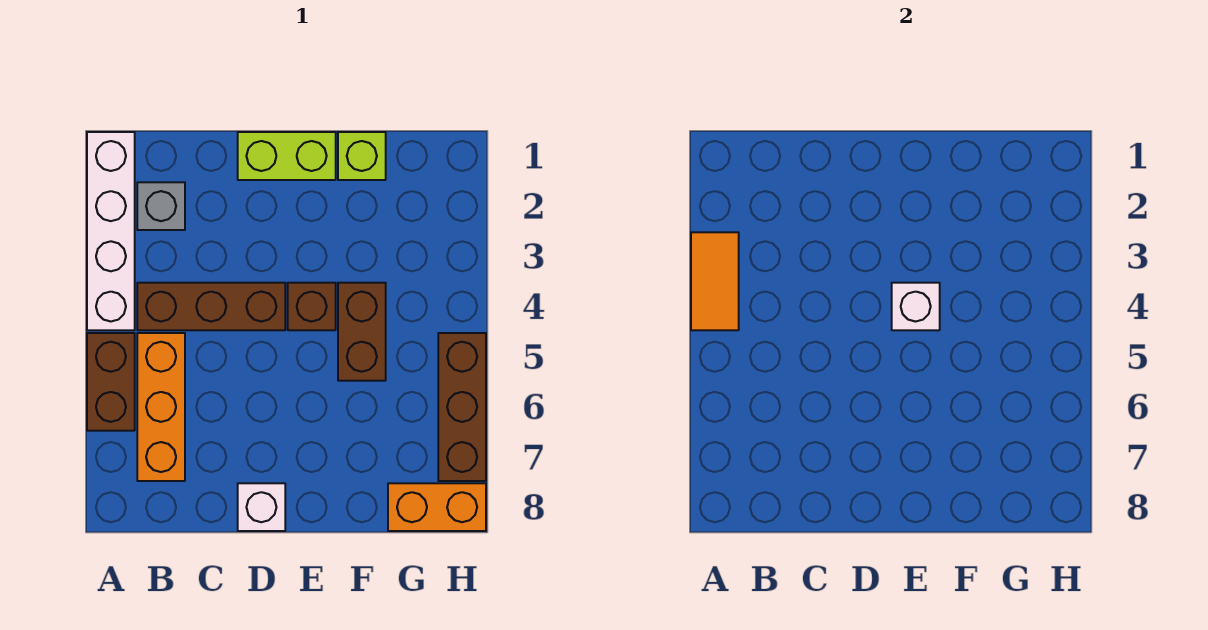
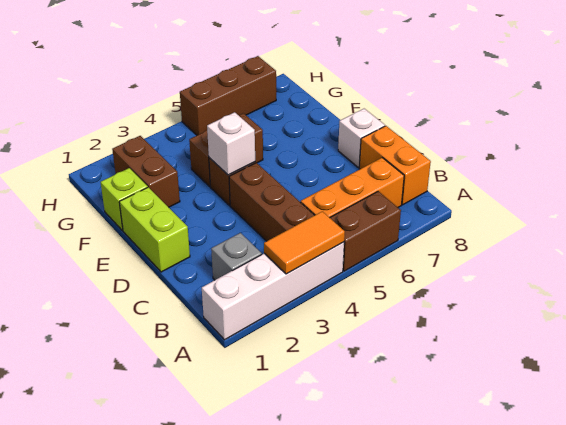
none -> brown 1x2 brick [112,136,180,207]
orange 1x2 brick [388,483,486,531] -> orange 1x2 brick moved to [359,126,431,205]

